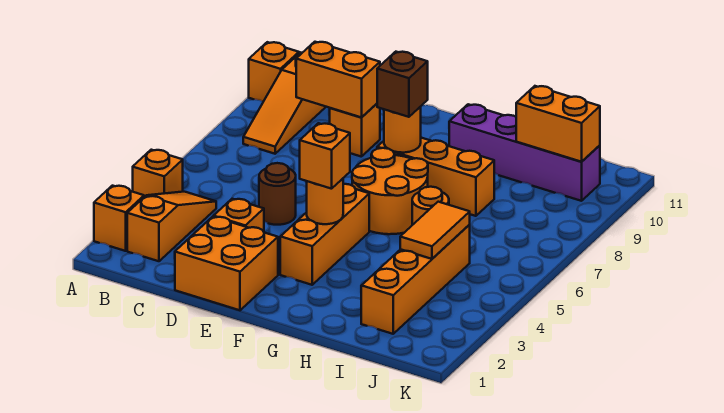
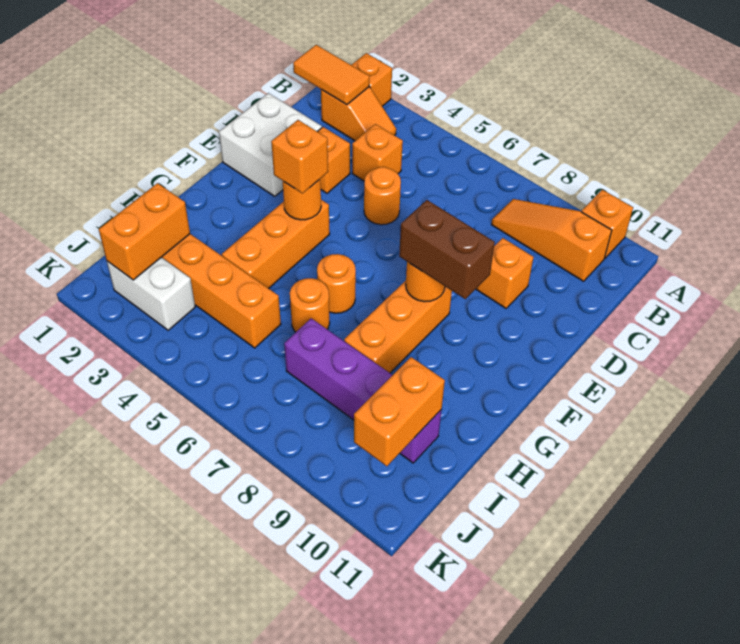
orange 1x1 brick [133,150,183,197] -> orange 1x1 brick moved to [352,124,403,181]
orange 1x3 slope [127,192,216,261] -> orange 1x2 slope [321,87,396,141]
orange 1x2 brick [296,42,380,117] -> orange 1x2 brick moved to [99,183,190,280]
orange 2x2 brick [175,217,278,310] -> white 2x2 brick [219,93,322,196]
brown 1x1 round brick [259,163,296,225] -> orange 1x1 round brick [364,167,401,225]
orange 1x3 brick [280,184,369,285] -> orange 1x3 brick turned to [222,200,330,289]
orange 2x2 round brick [352,148,428,234] -> orange 1x1 round brick [317,254,356,313]
brown 1x1 brick [377,52,428,117] -> brown 1x2 brick [399,200,495,299]
purple 1x4 brick [449,104,600,201] -> purple 1x4 brick turned to [284,319,442,463]
orange 1x2 tile [400,202,470,259] -> orange 1x2 tile moved to [293,45,369,105]
none -> white 1x2 brick [107,257,195,330]

